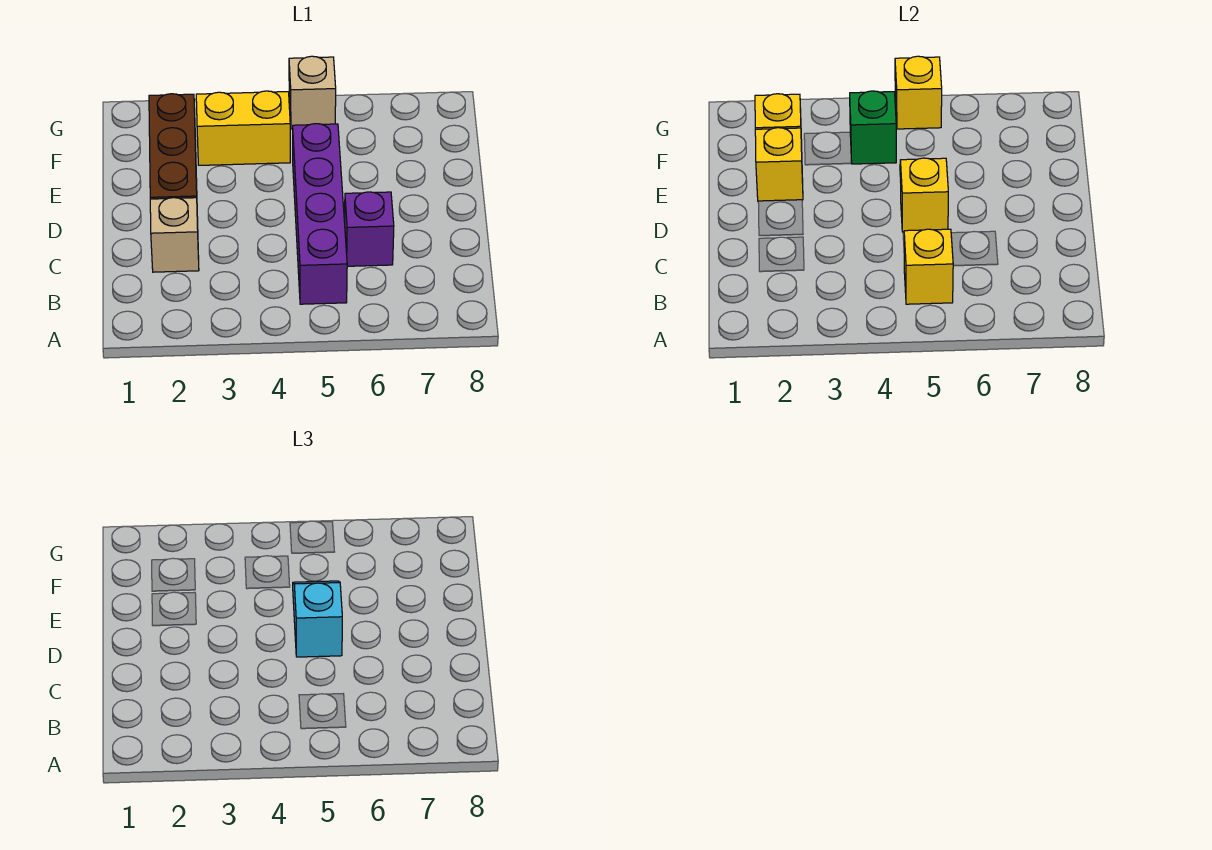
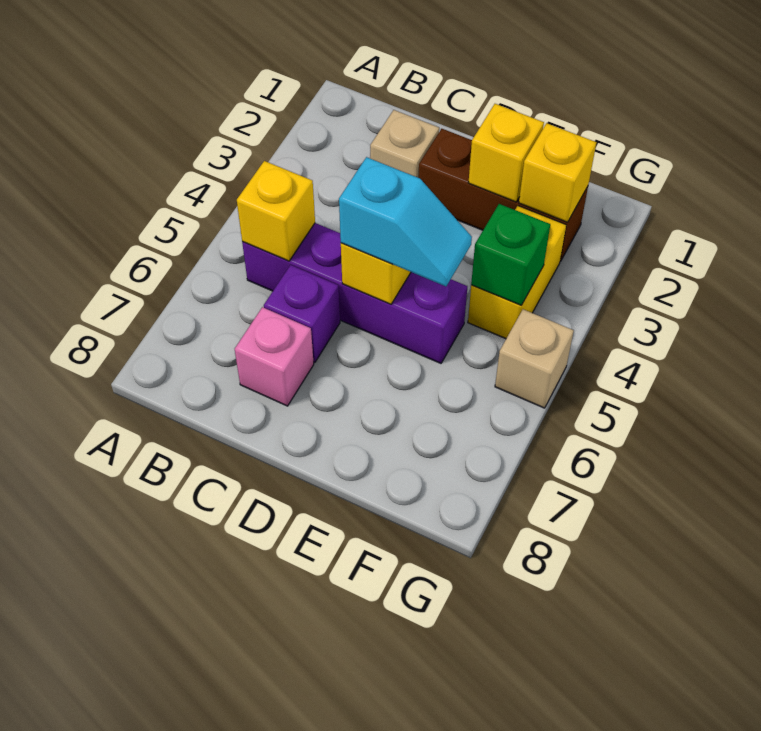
none -> pink 1x1 brick [235,307,314,406]
yellow 1x1 brick [895,56,942,129] -> none

